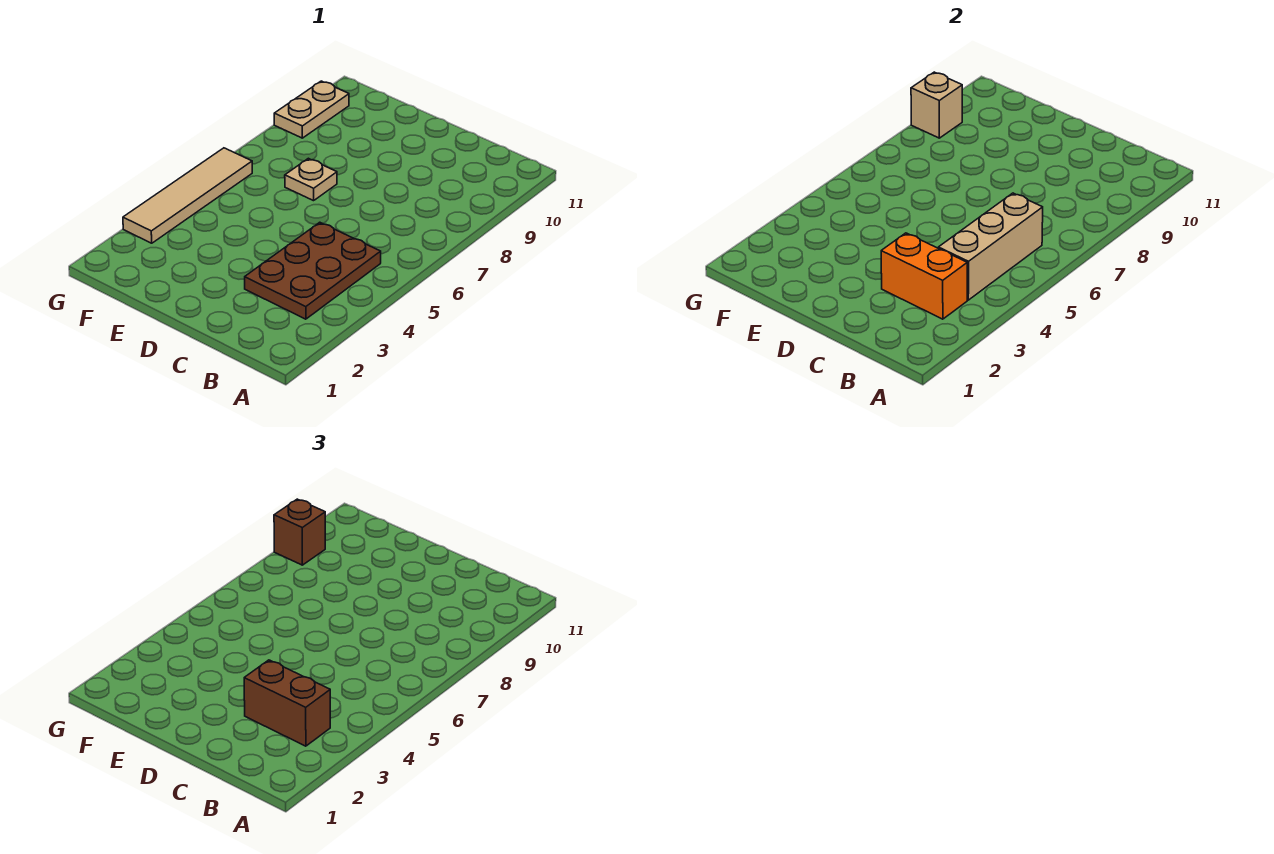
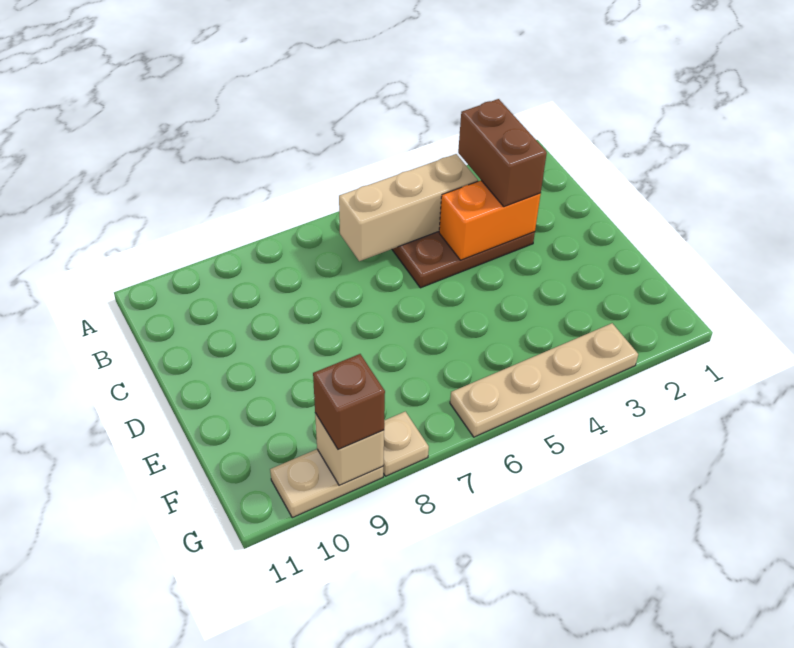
orange 1x2 brick [881,233,967,319] -> orange 1x2 brick turned to [439,180,541,260]
tan 1x1 plate [285,158,337,201] -> tan 1x1 plate moved to [383,412,429,476]
tan 1x4 tile [123,148,252,243] -> tan 1x4 plate [450,323,638,437]

